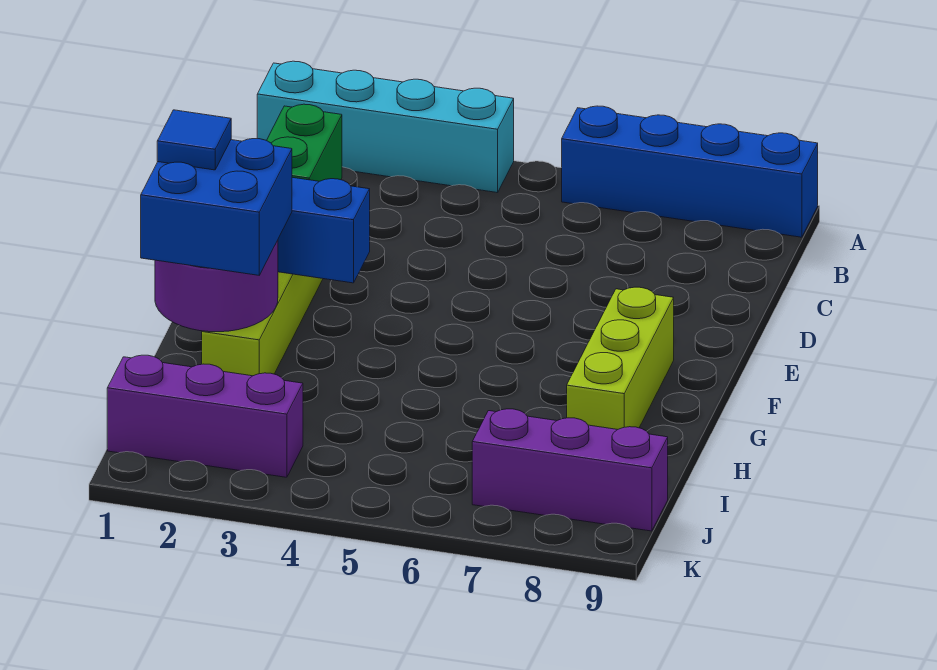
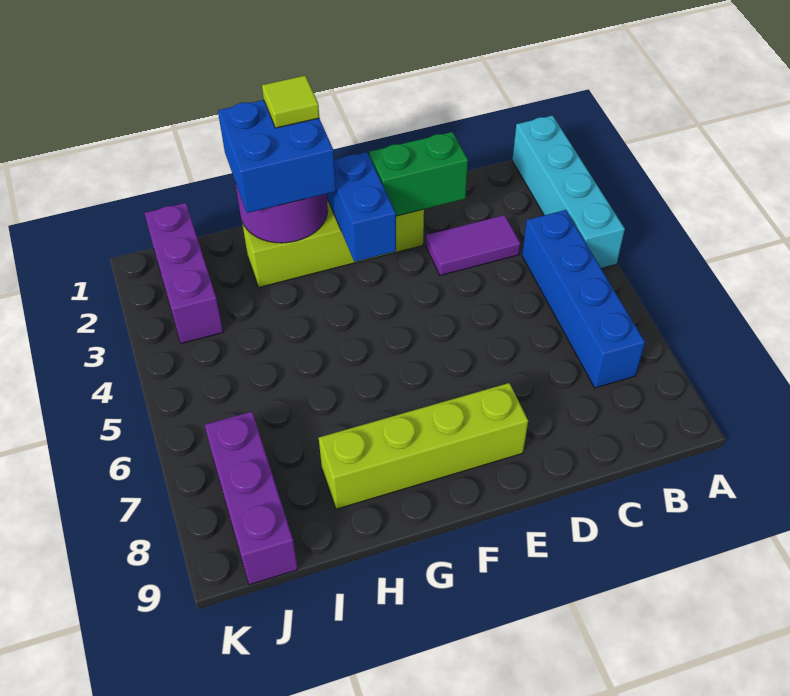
blue 1x4 brick [562,106,818,237] -> blue 1x4 brick moved to [522,210,645,388]
none -> purple 1x2 tile [426,215,520,276]
lime 1x3 brick [567,287,674,430] -> lime 1x4 brick [319,383,528,509]
blue 1x1 tile [157,110,231,170] -> lime 1x1 tile [262,76,319,128]

